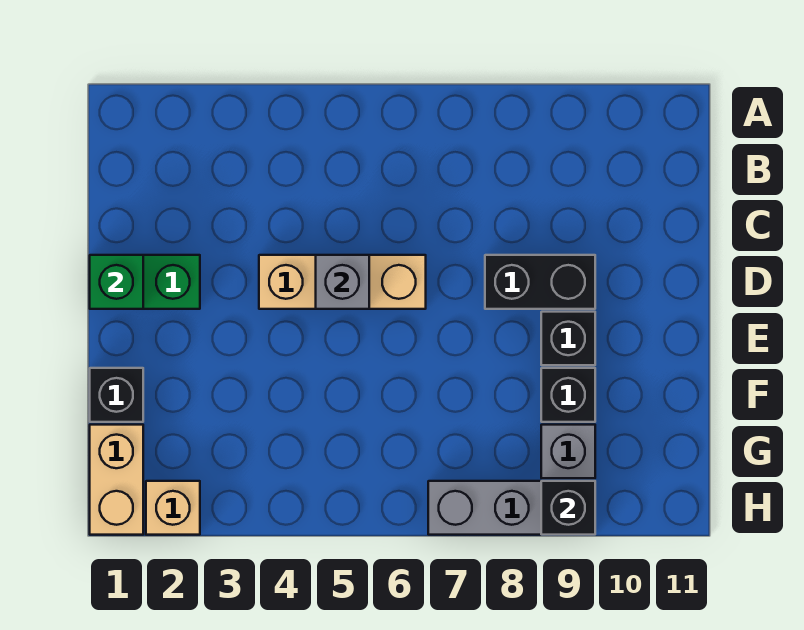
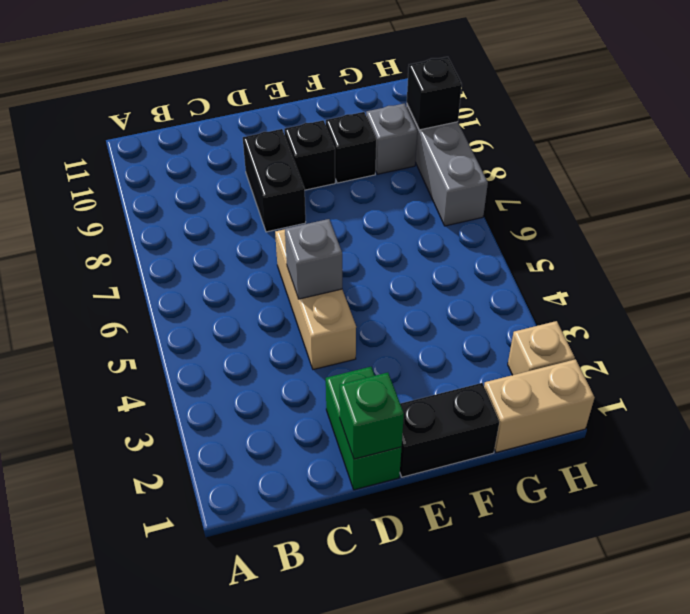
black 1x1 brick [90,368,143,422] -> black 1x2 brick [400,383,499,477]

